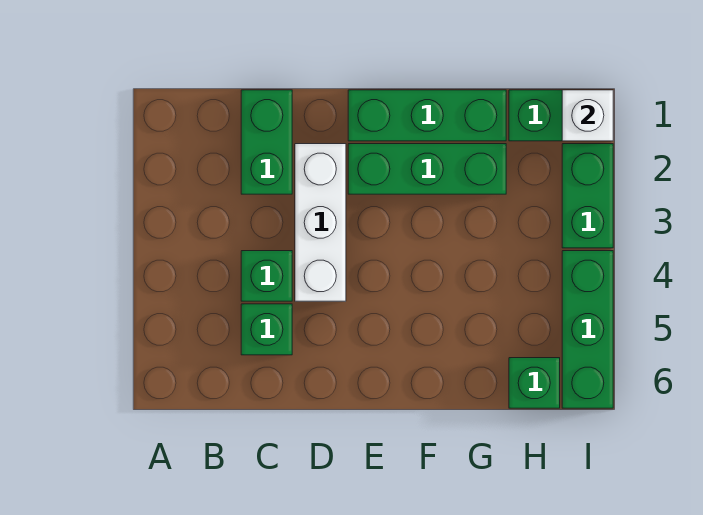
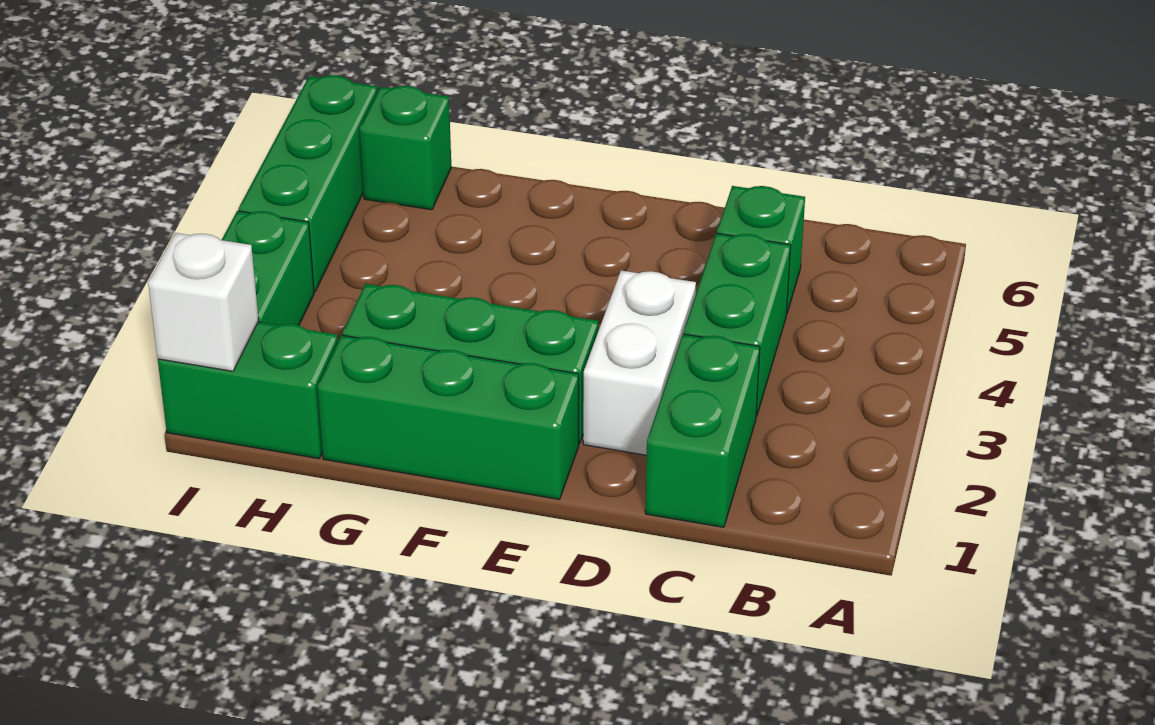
green 1x1 brick [241,251,292,301] -> green 1x2 brick [683,233,791,416]
white 1x3 brick [295,144,346,301] -> white 1x2 brick [583,270,696,455]

